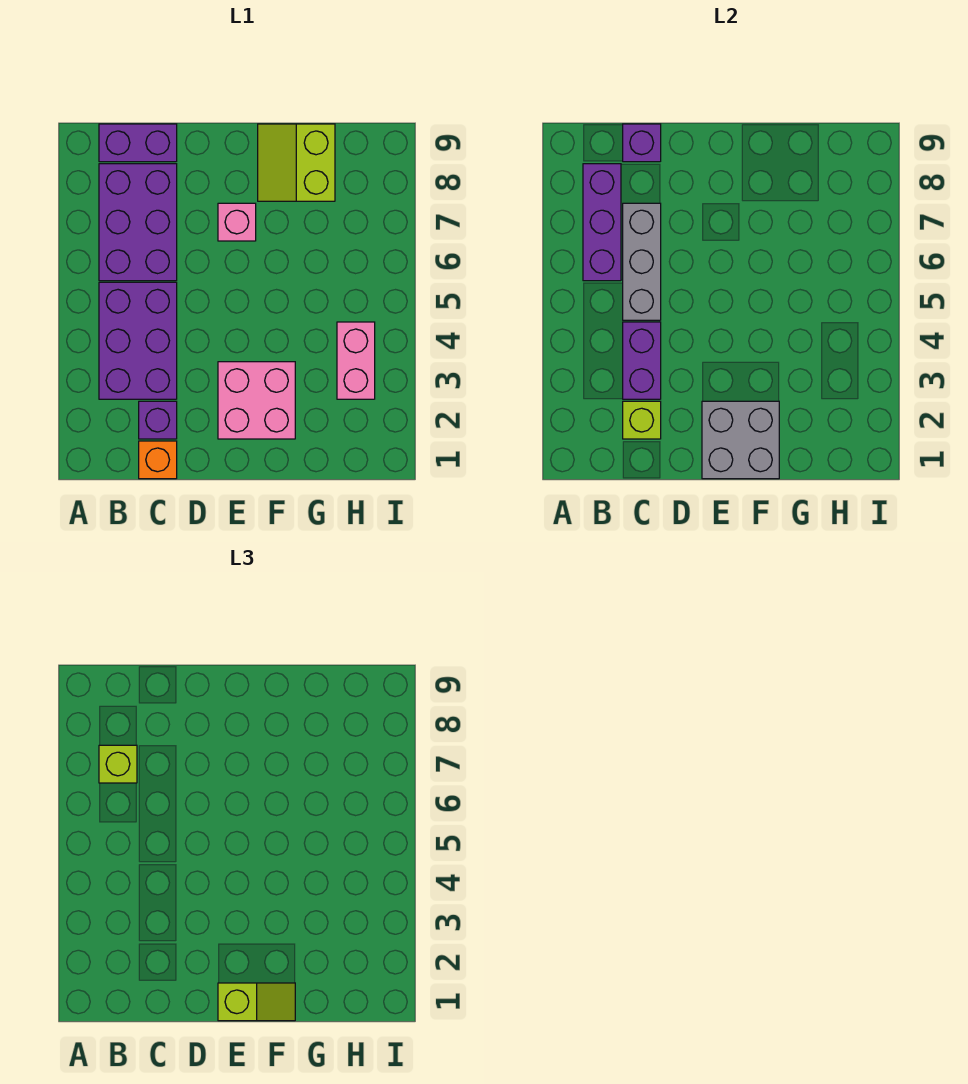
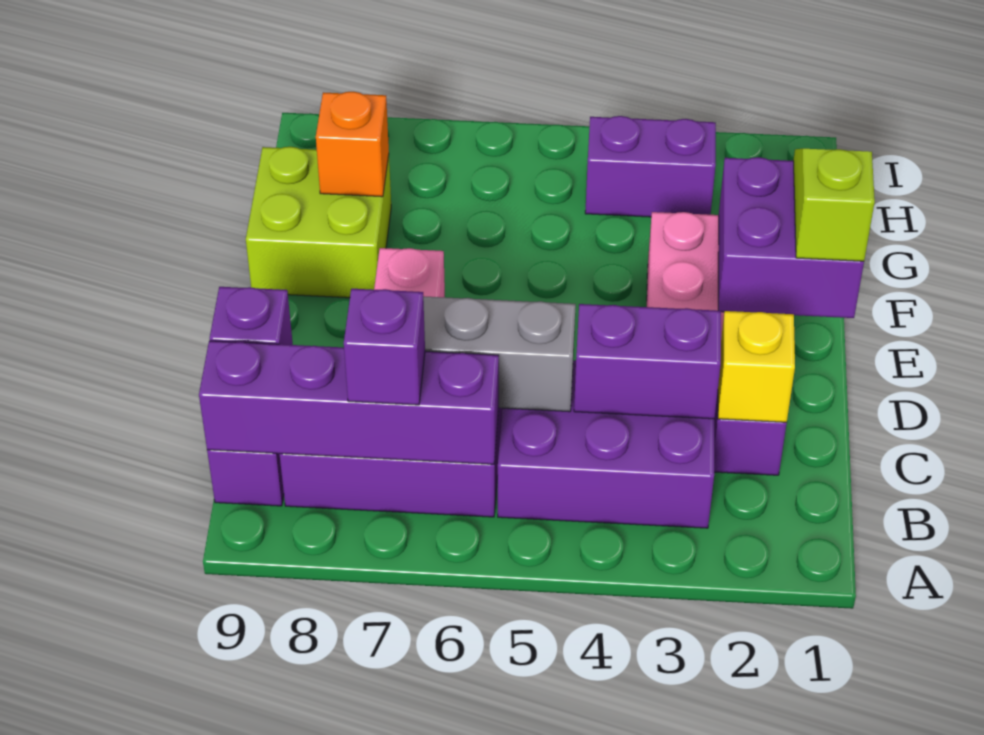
purple 1x3 brick [583,164,621,281] -> purple 1x4 brick [199,341,499,464]
lime 1x1 brick [99,745,137,783] -> purple 1x1 brick [344,289,425,405]
orange 1x1 brick [139,441,177,479] -> orange 1x1 brick moved to [316,92,389,197]
lime 1x1 brick [623,401,661,439] -> yellow 1x1 brick [718,311,795,422]
grey 2x2 brick [702,401,779,479] -> purple 2x2 brick [718,157,864,318]
lime 2x2 slope [258,124,335,201] -> lime 2x2 brick [246,147,391,298]
pink 1x2 brick [337,322,375,399] -> purple 1x2 brick [585,116,716,217]

